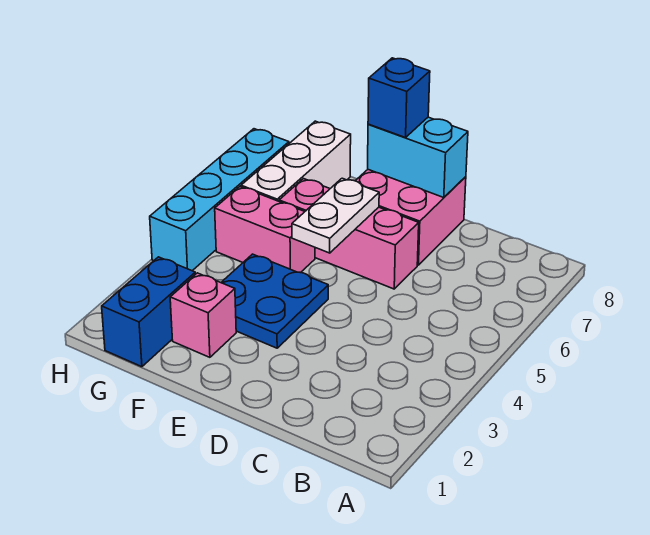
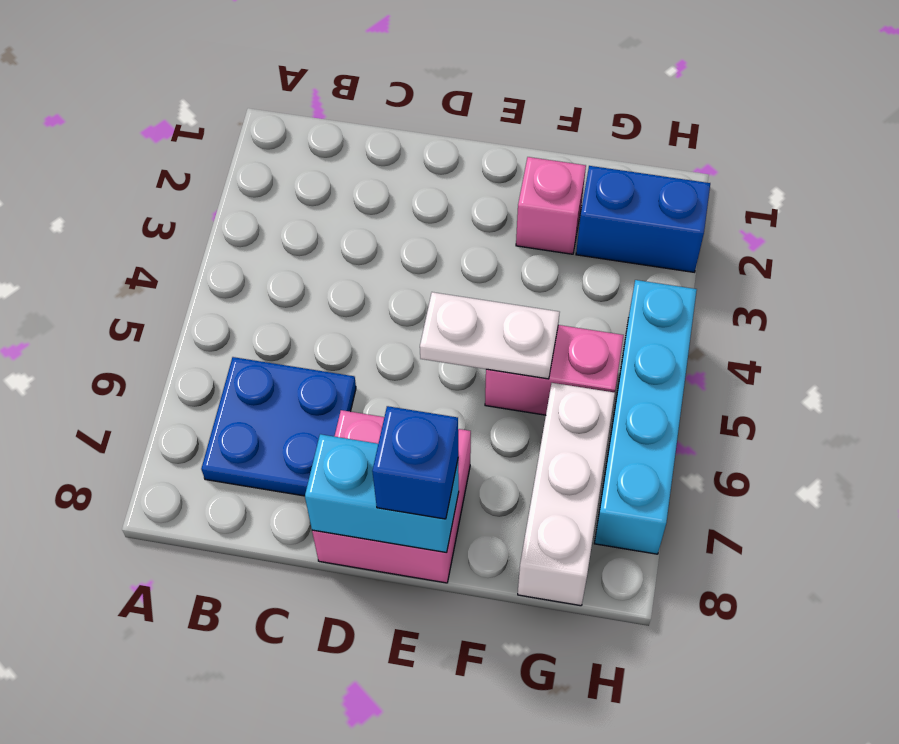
pink 1x3 brick [279,179,419,289] -> none
blue 2x2 plate [221,254,328,348] -> blue 2x2 plate moved to [201,357,356,496]
white 1x2 plate [292,178,379,253] -> white 1x2 plate turned to [420,292,560,379]
blue 1x2 brick [102,257,195,367] -> blue 1x2 brick turned to [576,166,710,272]

